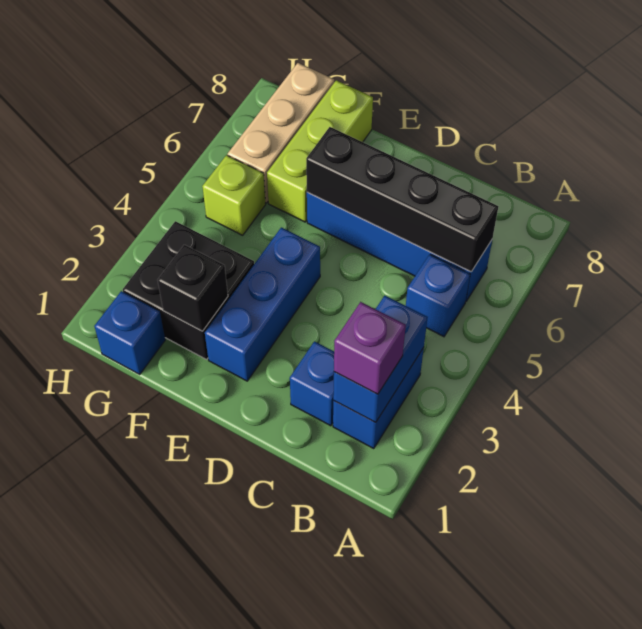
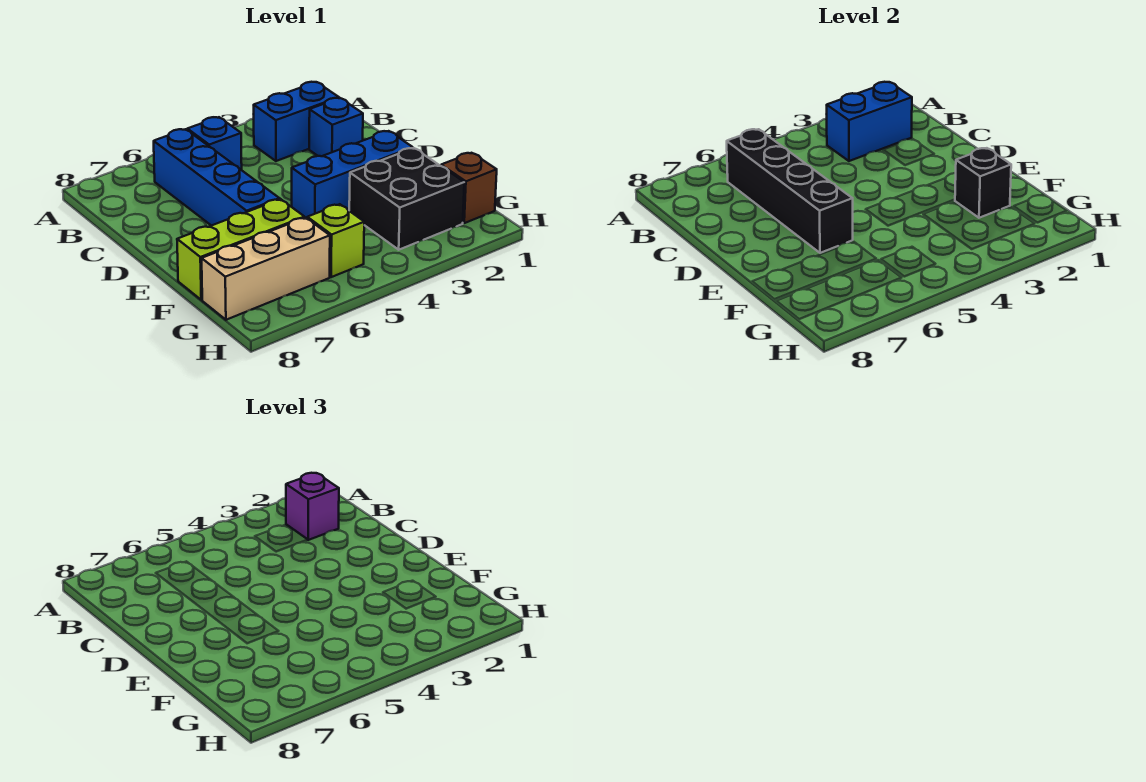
blue 1x1 brick [94,291,165,374] -> brown 1x1 brick [441,153,497,223]

